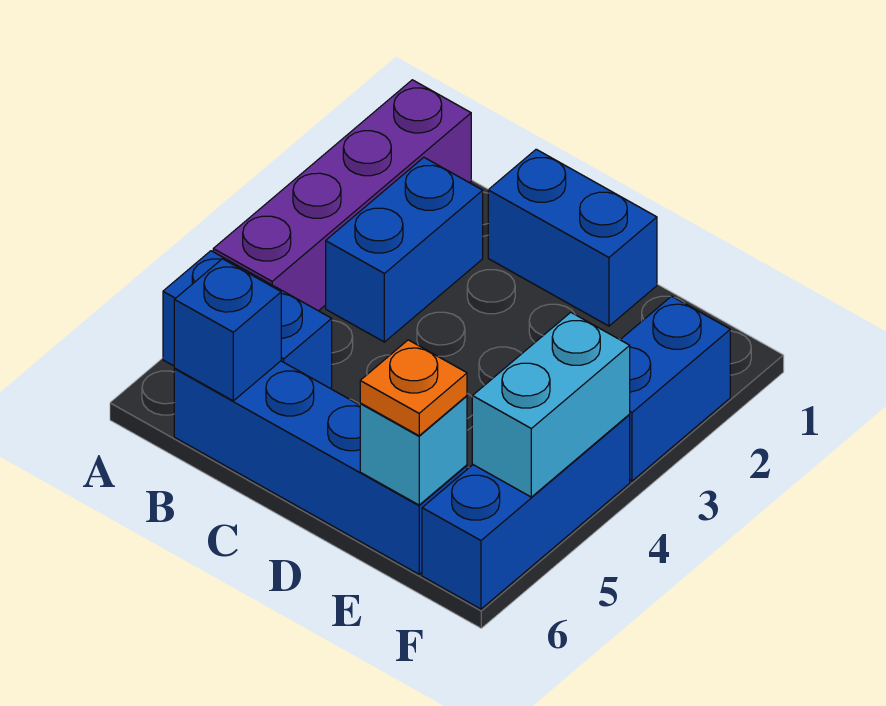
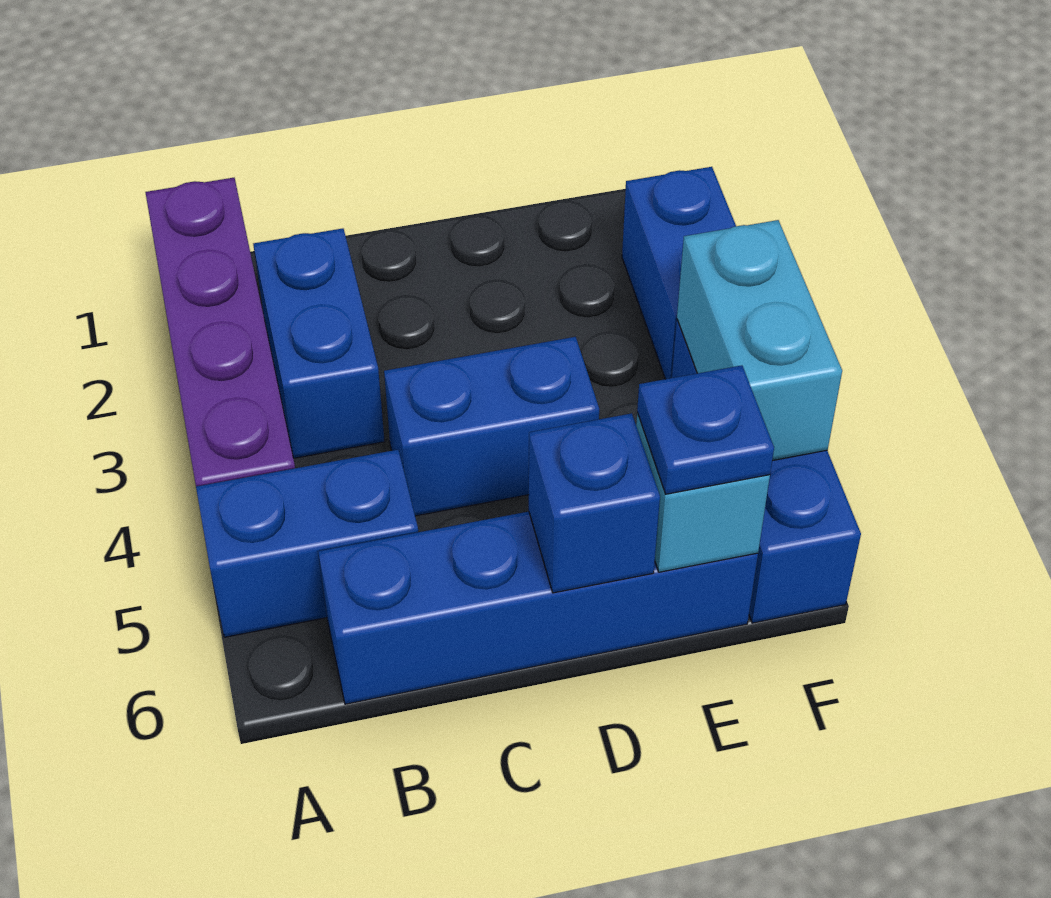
blue 1x1 brick [174,259,281,401] -> blue 1x1 brick moved to [529,413,660,593]
blue 1x2 brick [488,149,657,326] -> blue 1x2 brick moved to [384,337,599,516]
orange 1x1 plate [360,340,467,436] -> blue 1x1 plate [637,365,774,494]

